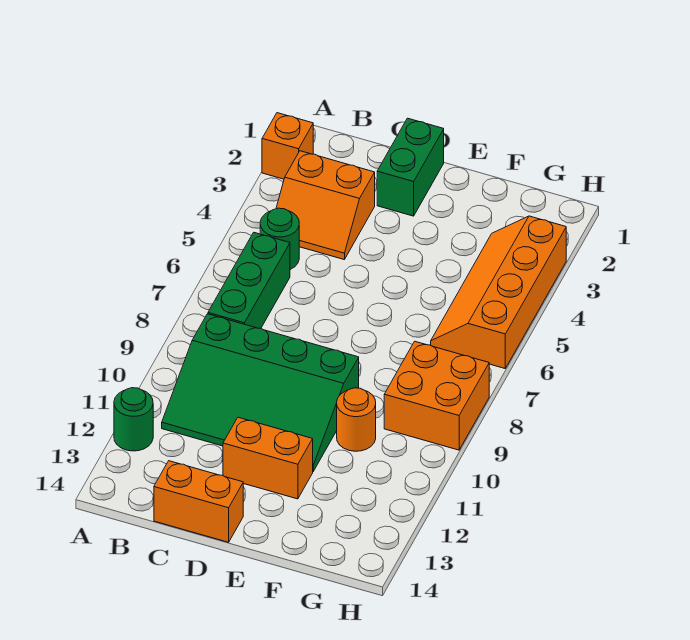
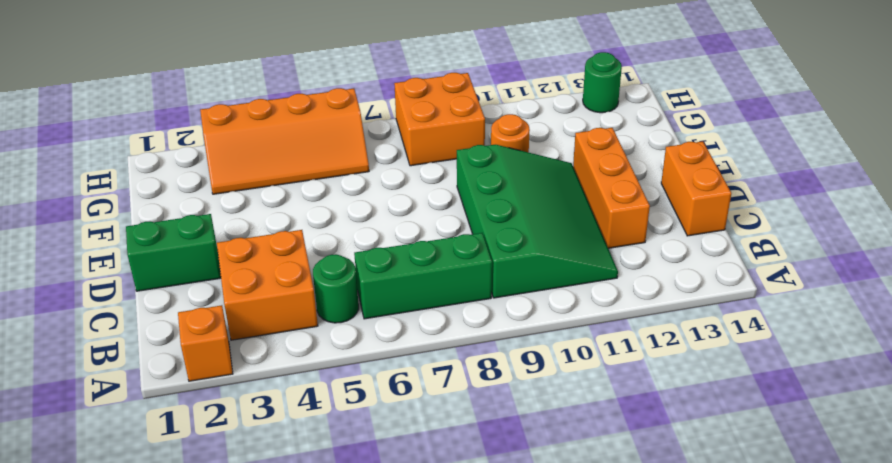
green 1x1 round brick [114,388,153,451] -> green 1x1 round brick moved to [583,52,622,113]
orange 2x2 slope [276,151,375,260] -> orange 2x2 brick [217,230,318,340]
orange 1x2 brick [223,417,313,499] -> orange 1x3 brick [573,128,650,248]

